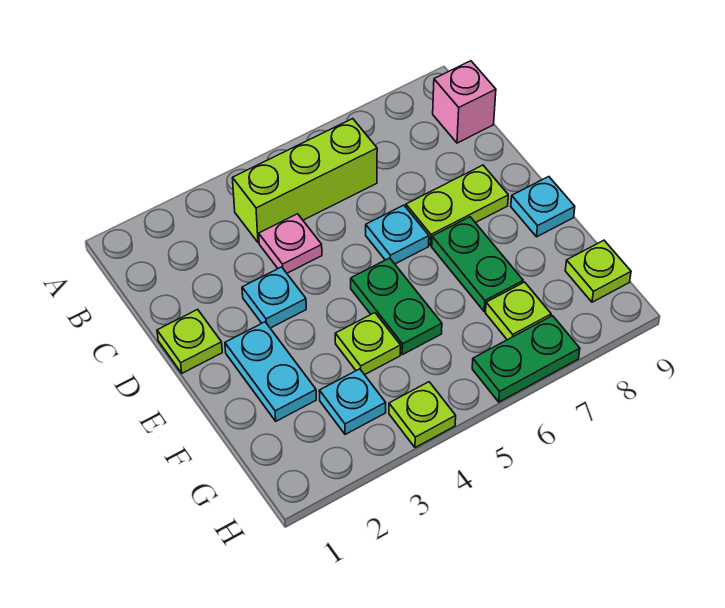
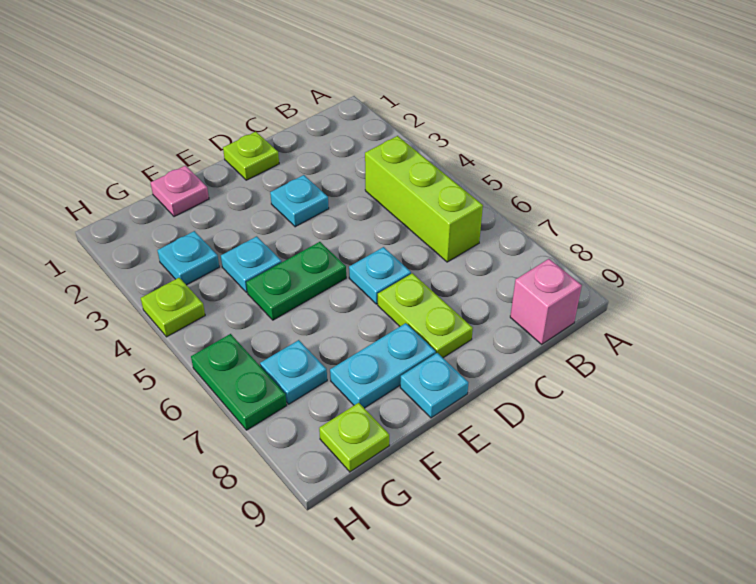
pink 1x1 plate [259,214,322,273] -> pink 1x1 plate moved to [151,166,209,217]
cyan 1x2 plate [225,322,316,421] -> cyan 1x2 plate moved to [330,323,436,408]
green 1x2 plate [432,217,523,311] -> none
lime 1x1 plate [335,313,401,375] -> cyan 1x1 plate [221,236,282,293]
lime 1x1 plate [486,282,551,340] -> cyan 1x1 plate [260,340,327,404]

